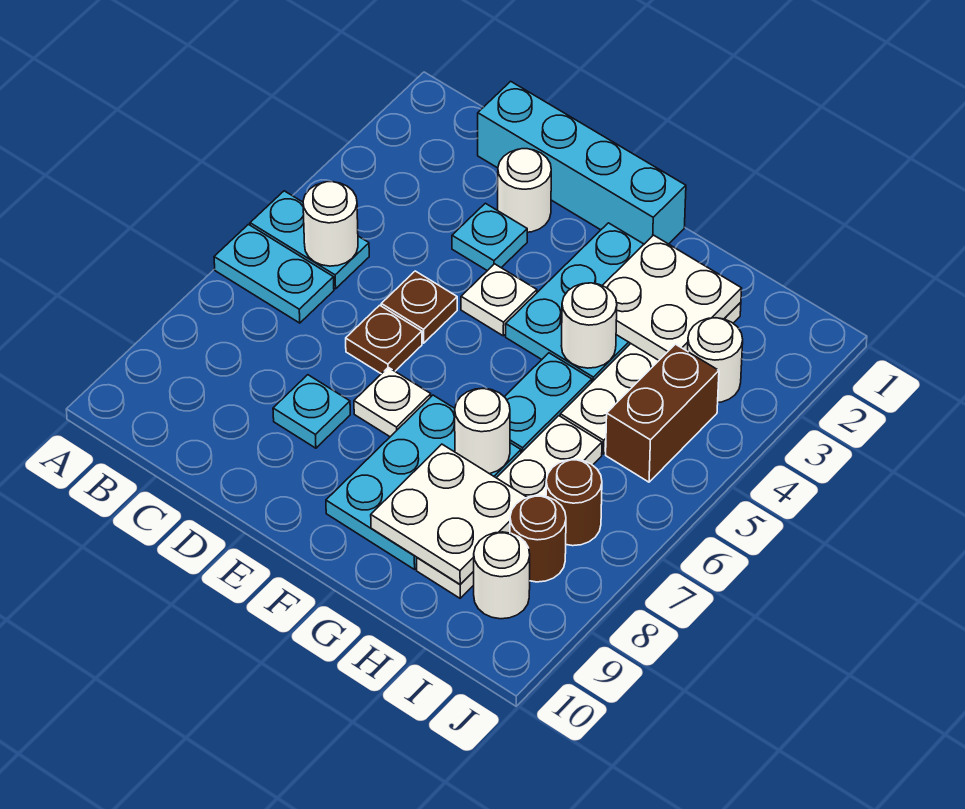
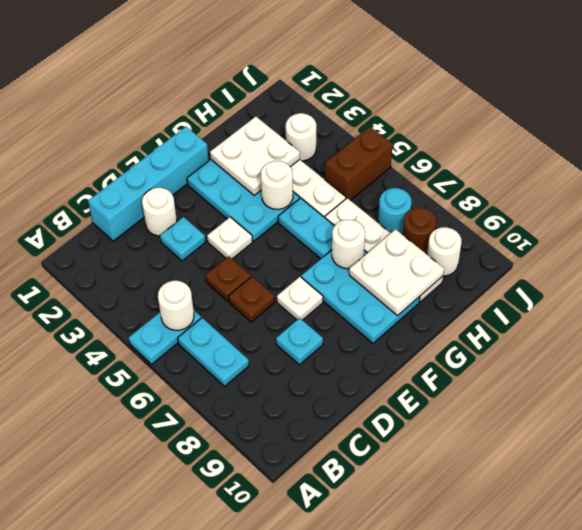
cyan 1x2 plate [214,224,334,323] -> cyan 1x2 plate turned to [178,318,249,386]
brown 1x2 brick [606,344,719,482] -> brown 1x2 brick turned to [325,127,392,200]
brown 1x1 round brick [546,459,602,546] -> cyan 1x1 round brick [378,188,411,234]

